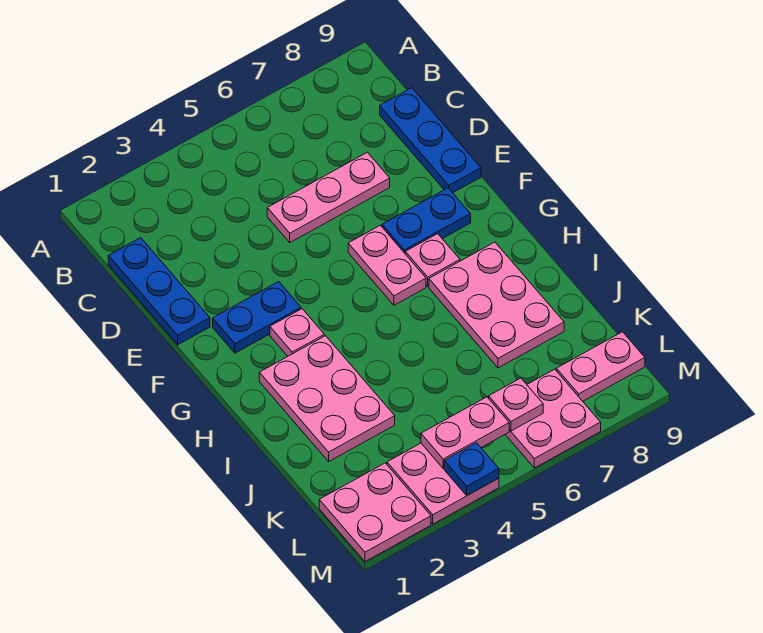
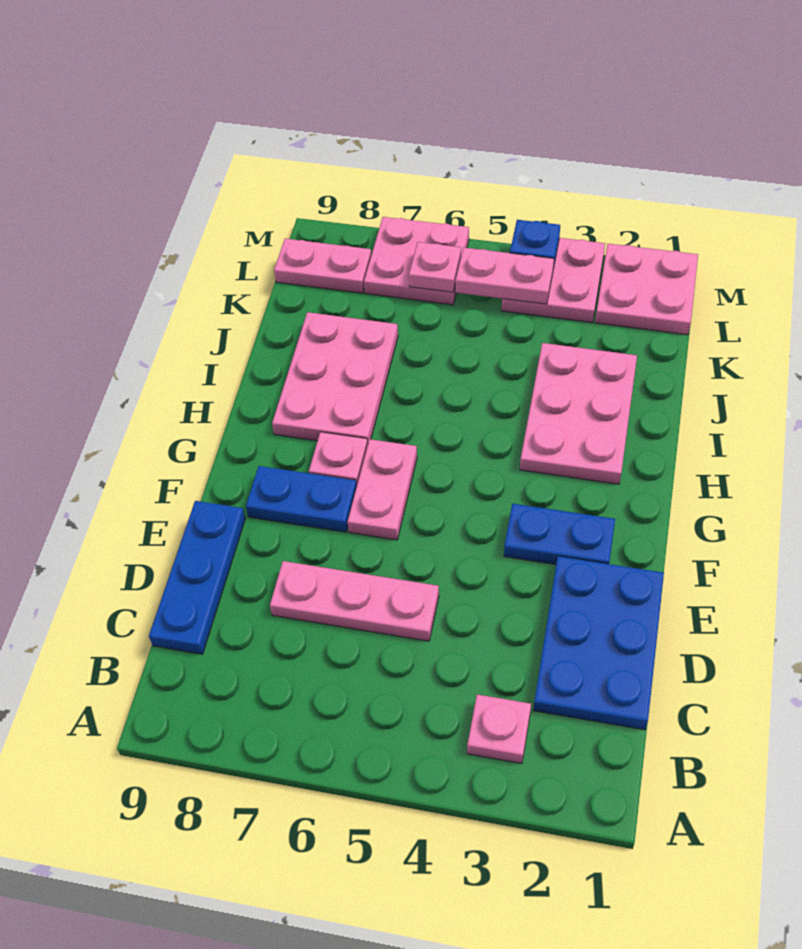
blue 1x3 plate [108,238,210,345] -> blue 2x3 plate [534,556,664,730]
pink 1x1 plate [270,309,324,356] -> pink 1x1 plate moved to [467,694,531,763]

